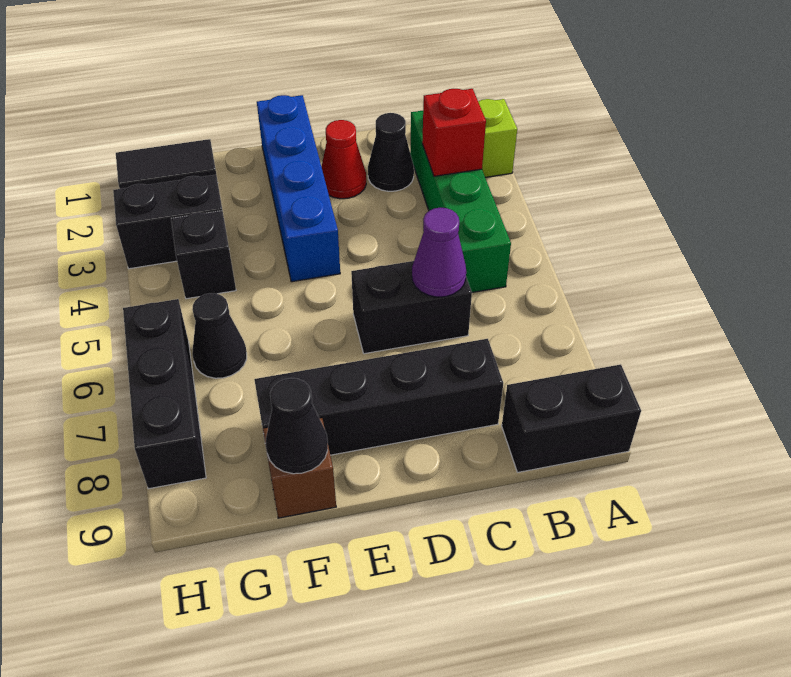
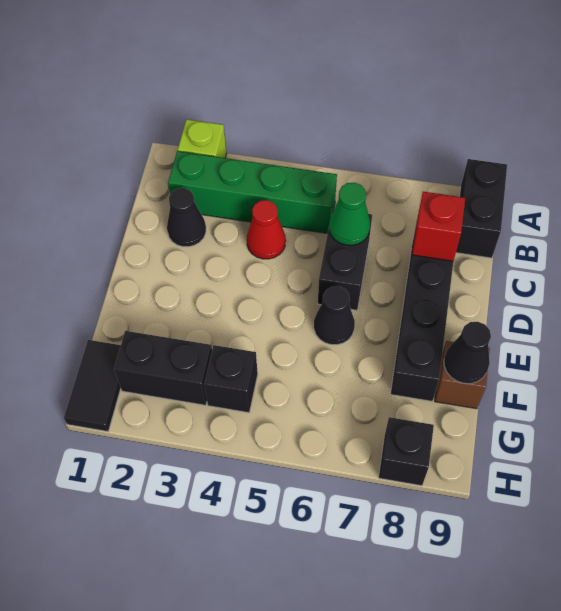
red 1x1 brick [422,89,486,176] -> red 1x1 brick moved to [412,192,465,261]
purple 1x1 cone [412,208,466,297] -> green 1x1 cone [329,183,370,245]
red 1x1 cone [321,120,366,199] -> red 1x1 cone moved to [247,200,286,259]
blue 1x4 brick [257,95,340,282] -> none
black 1x2 brick [113,175,223,269] -> black 1x2 brick turned to [114,331,212,405]
black 1x1 cone [192,293,247,378] -> black 1x1 cone moved to [314,286,355,345]
black 1x3 brick [123,299,206,489] -> black 1x1 brick [378,417,434,486]

